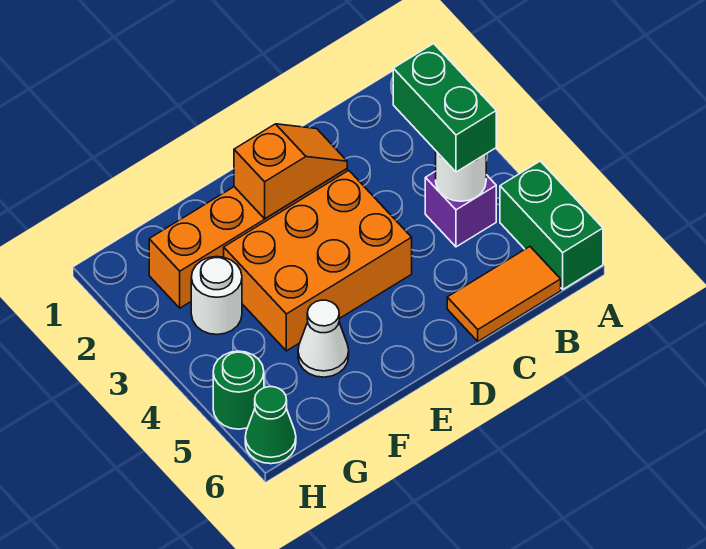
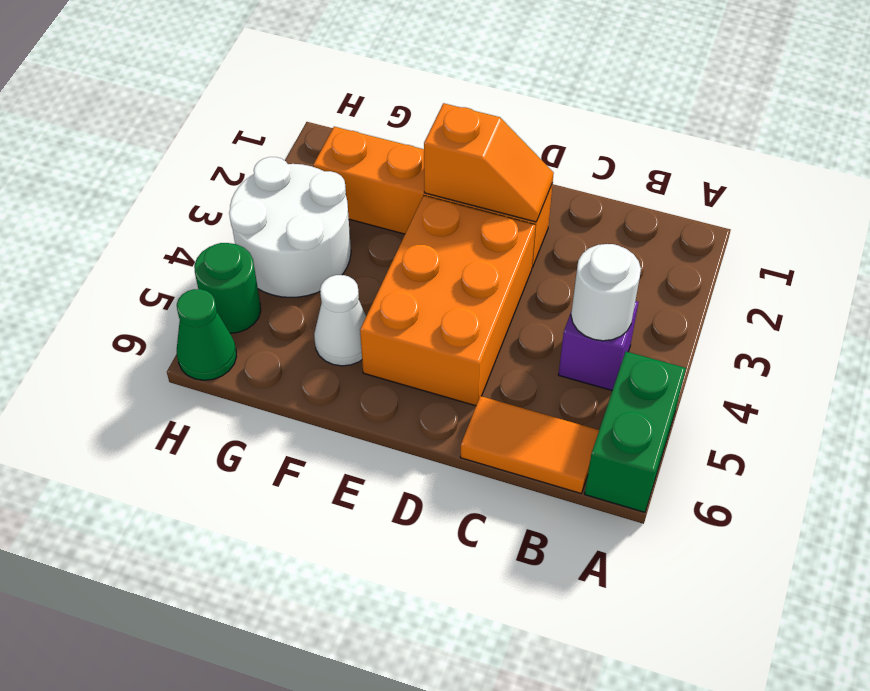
green 1x2 brick [393,44,496,172] -> none
orange 2x3 brick [224,170,412,351] -> orange 2x3 brick turned to [360,196,535,406]
white 1x1 round brick [191,257,242,335] -> white 2x2 round brick [229,157,351,297]

